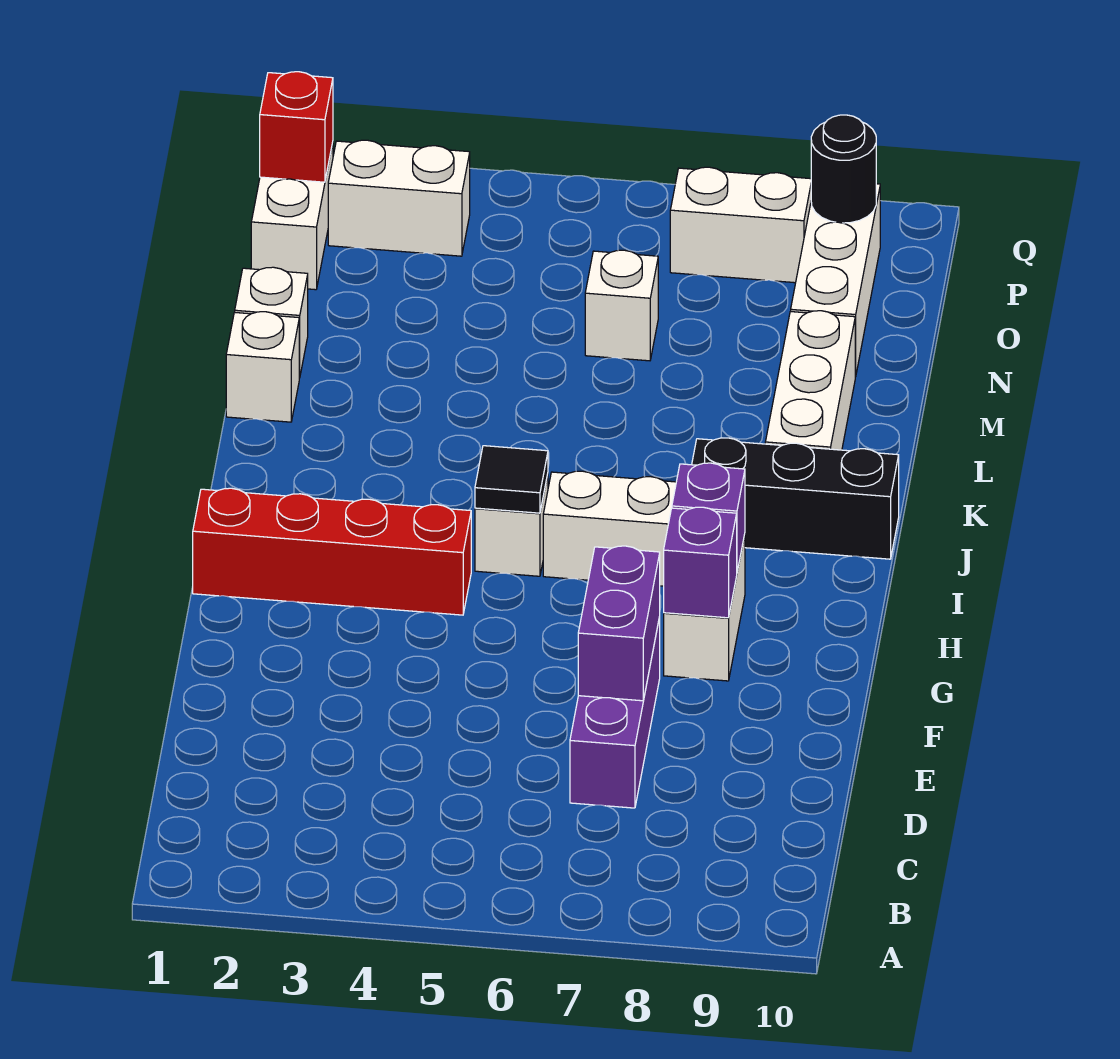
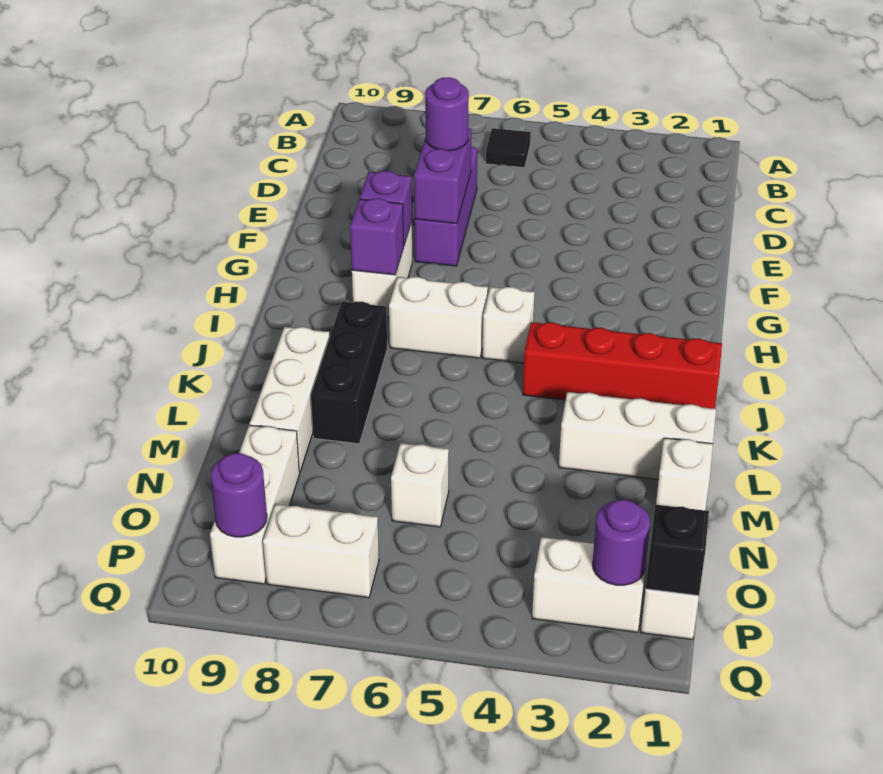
none -> purple 1x1 round brick [425,77,469,151]
red 1x4 brick [193,488,471,615] -> red 1x4 brick moved to [523,322,722,409]
black 1x1 tile [475,446,548,513] -> black 1x1 tile moved to [486,128,531,168]
black 1x3 brick [692,438,899,559] -> black 1x3 brick turned to [311,301,387,444]
white 1x1 brick [226,312,299,422] -> white 1x3 brick [559,392,716,480]
red 1x1 brick [260,72,333,182] -> black 1x1 brick [646,505,709,596]
none -> purple 1x1 round brick [593,500,650,585]
black 1x1 round brick [811,115,876,223] -> purple 1x1 round brick [210,453,267,537]

